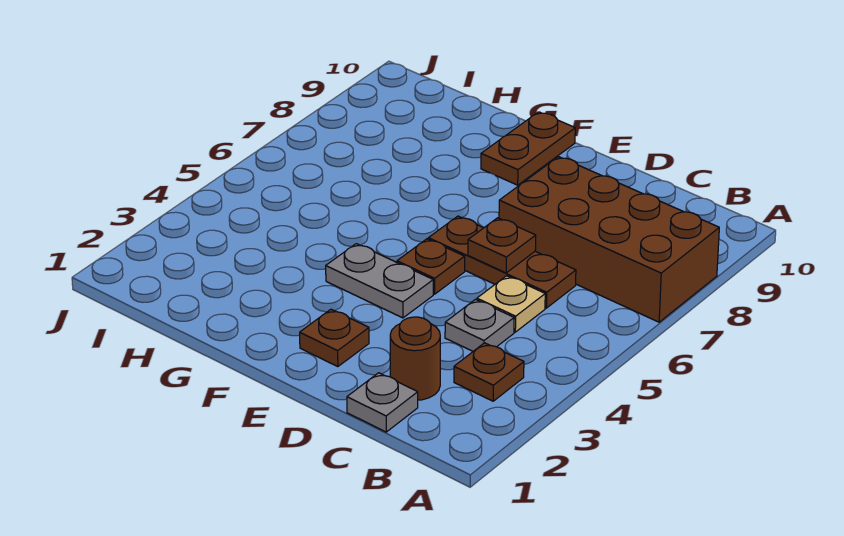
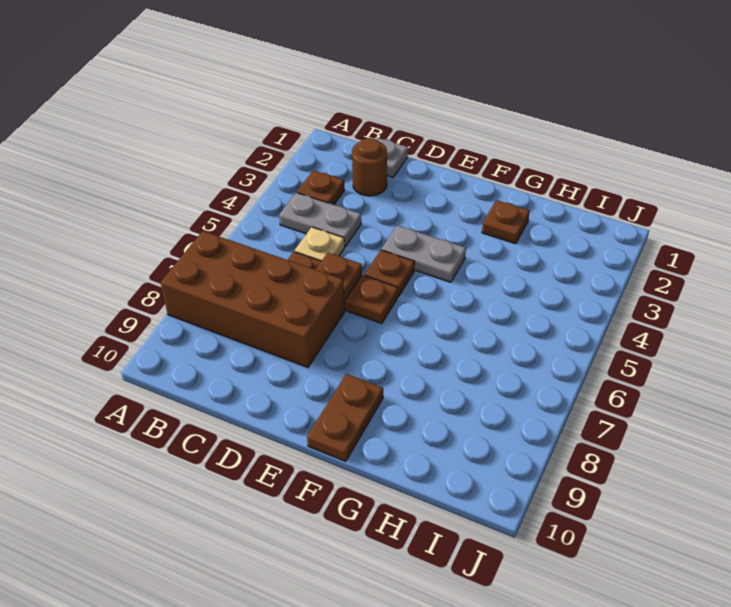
grey 1x1 plate [445,299,514,351] -> grey 1x2 plate [279,193,361,247]
brown 1x1 plate [300,309,369,367] -> brown 1x1 plate moved to [482,200,530,244]

